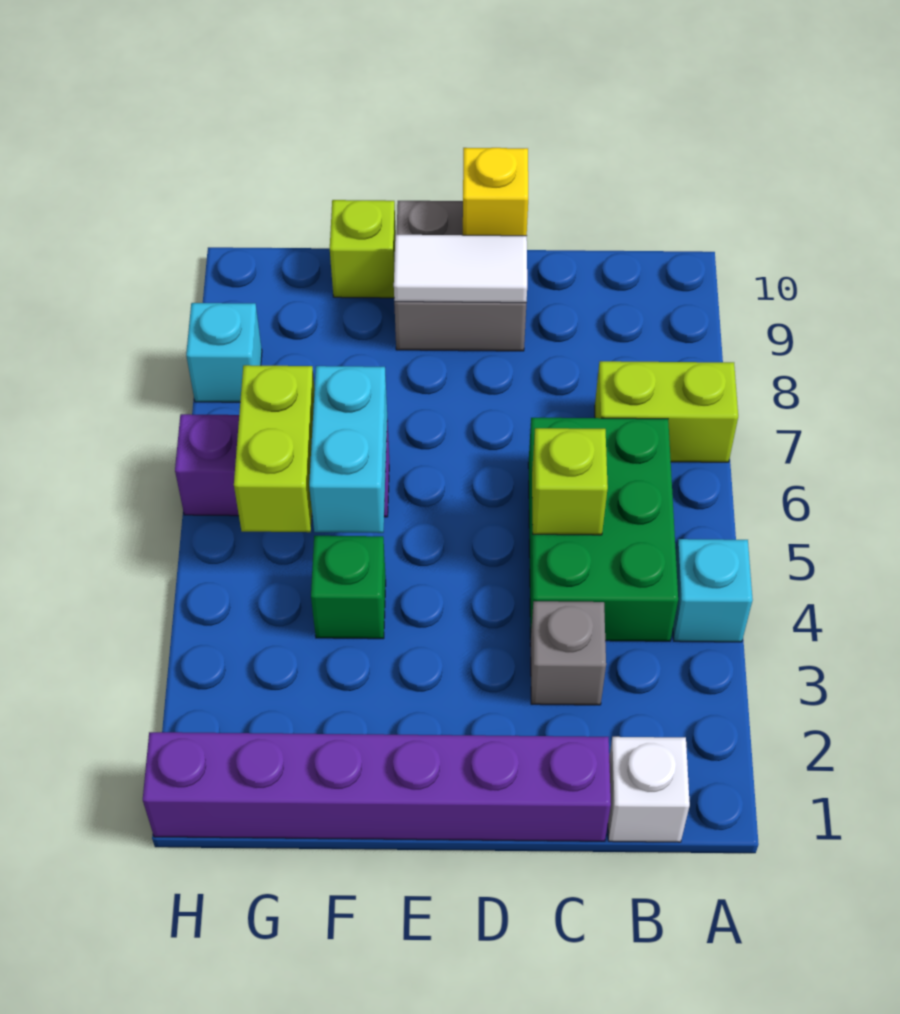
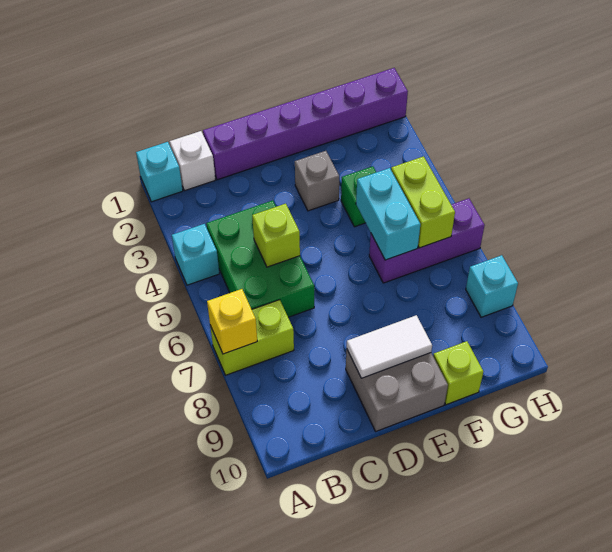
none -> cyan 1x1 brick [136,142,183,202]
grey 1x1 brick [530,601,606,705] -> grey 1x1 brick moved to [295,151,339,211]
yellow 1x1 brick [463,148,528,236] -> yellow 1x1 brick moved to [207,289,257,354]

